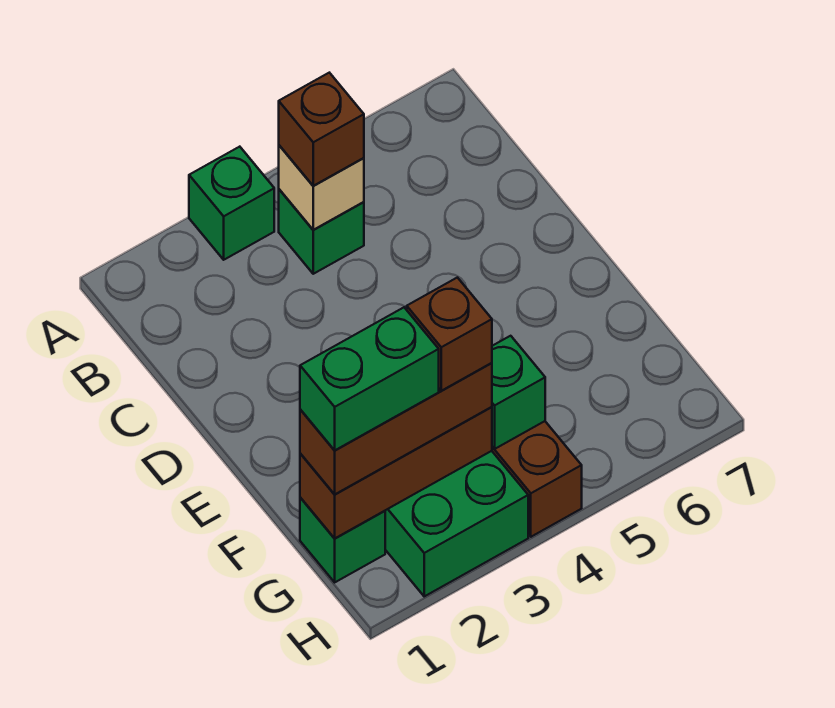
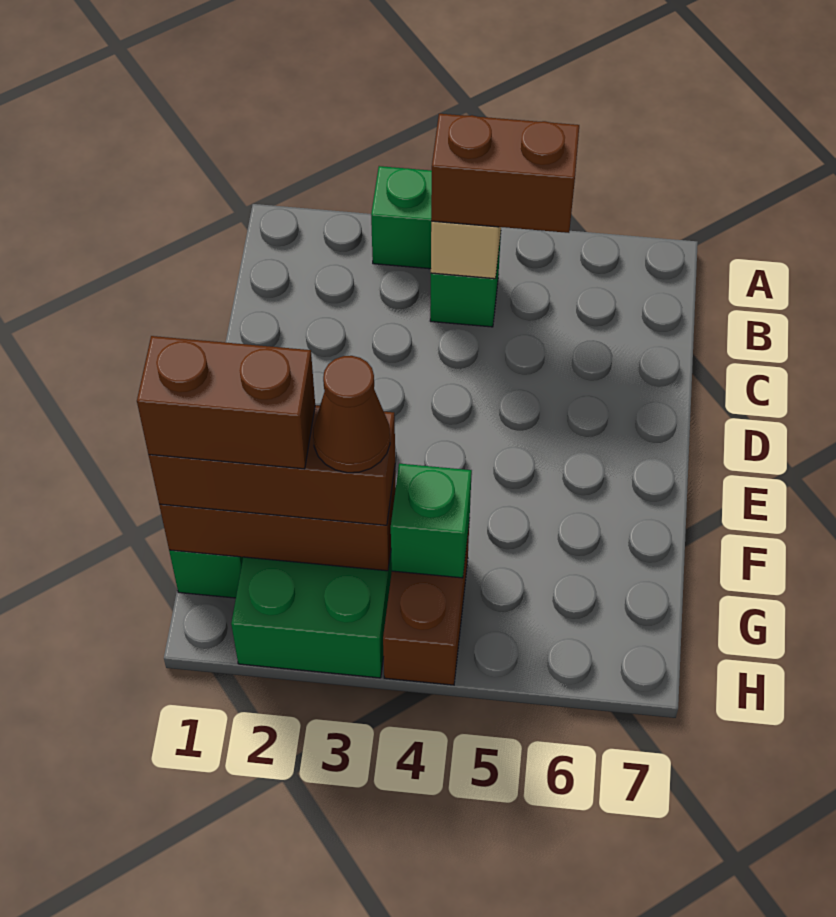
brown 1x1 brick [279,73,364,186] -> brown 1x2 brick [431,114,579,233]
green 1x2 brick [300,308,439,450] -> brown 1x2 brick [137,336,315,469]
brown 1x1 brick [407,278,492,391] -> brown 1x1 cone [313,356,390,473]

